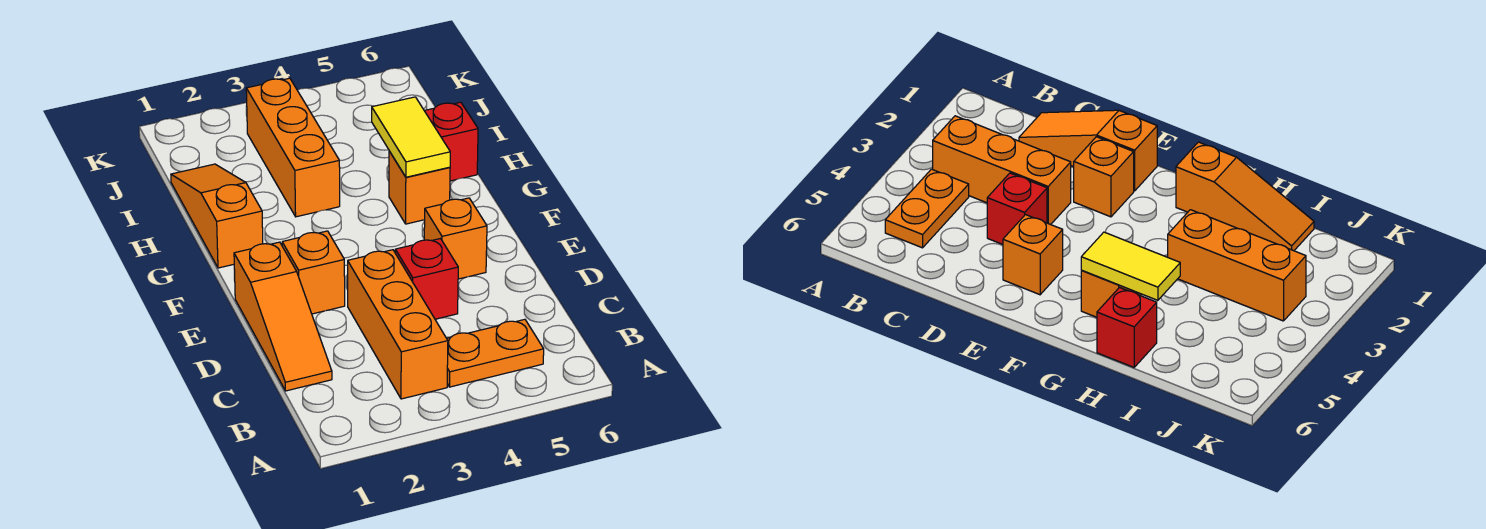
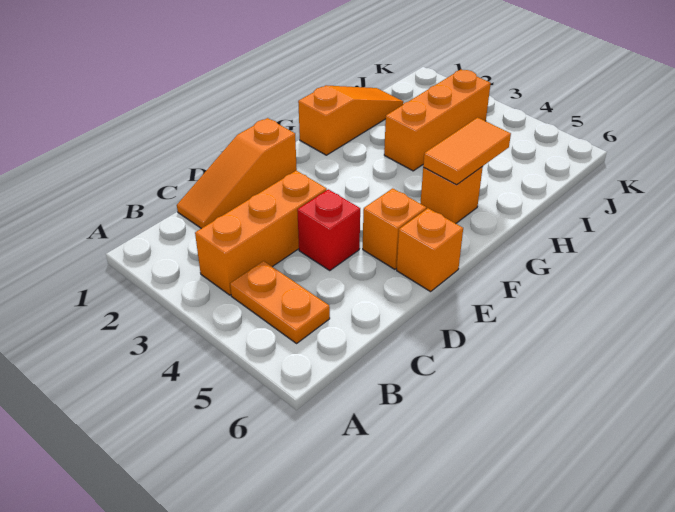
orange 1x1 brick [282,231,345,314] -> orange 1x1 brick moved to [397,208,463,292]
yellow 1x2 tile [372,97,450,177] -> orange 1x2 tile [423,118,511,185]
red 1x1 brick [424,102,478,181] -> none

